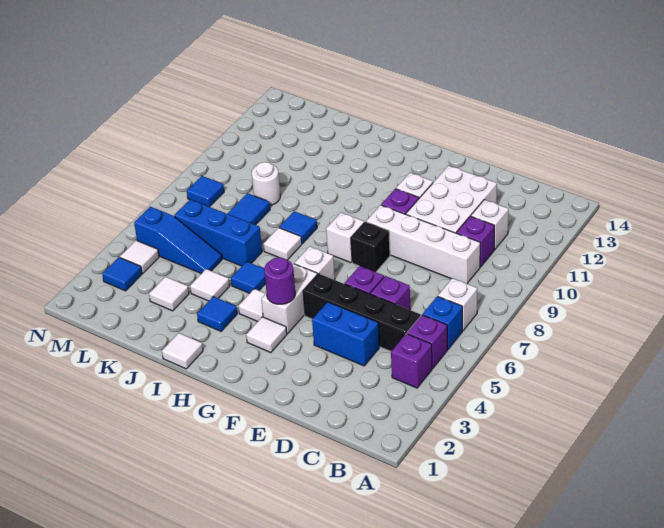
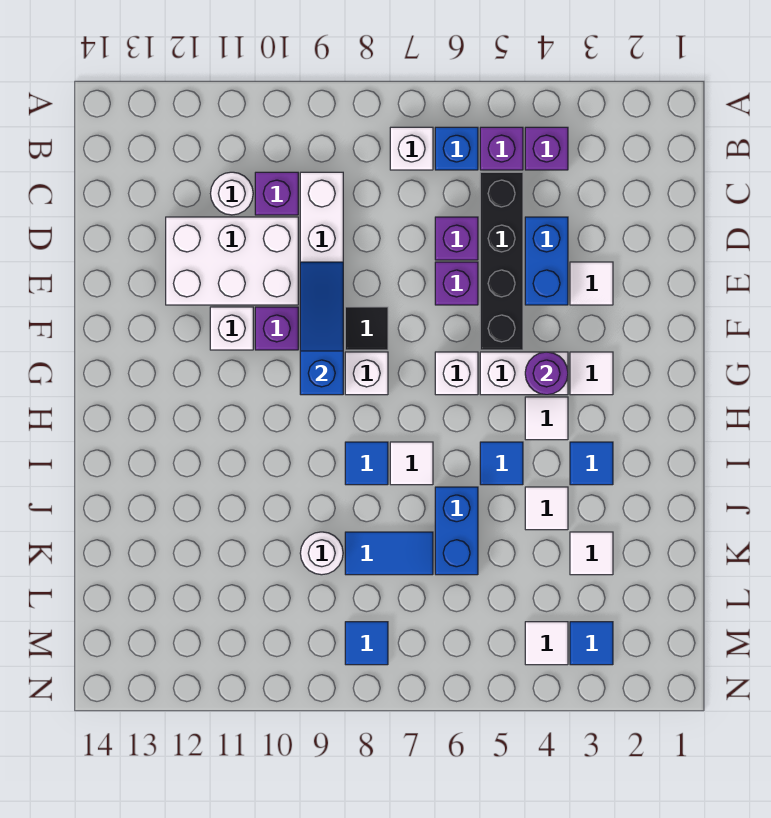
white 1x1 brick [471,200,508,250] -> white 1x1 round brick [211,172,253,215]
black 1x1 brick [351,222,390,272] -> black 1x1 tile [345,307,388,350]
white 1x1 tile [162,333,203,369] -> white 1x1 tile moved to [570,262,613,305]
blue 1x3 brick [174,199,262,266] -> blue 1x2 brick [435,487,478,575]
blue 1x3 slope [134,207,222,274] -> blue 1x3 slope moved to [300,262,343,395]

